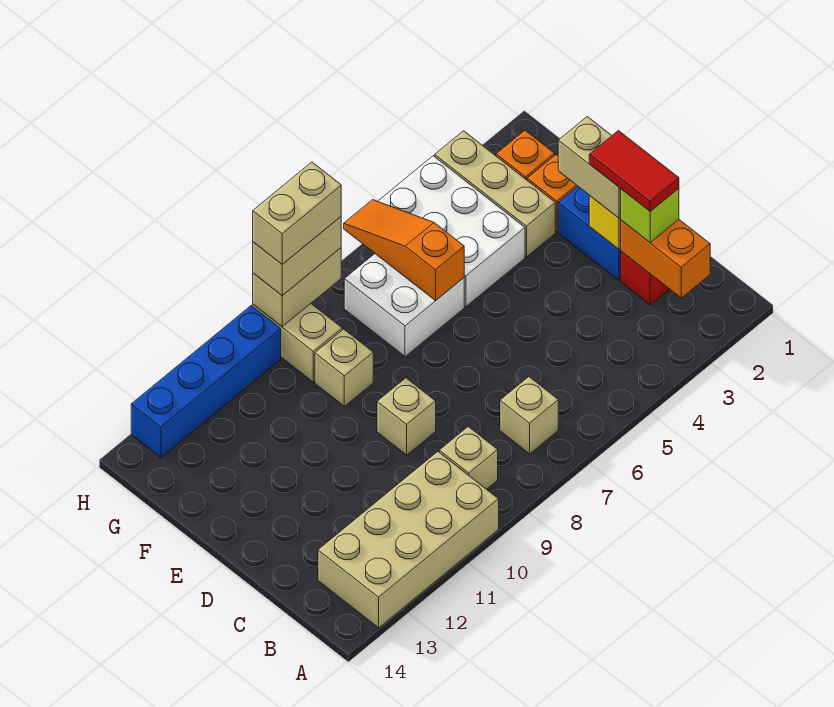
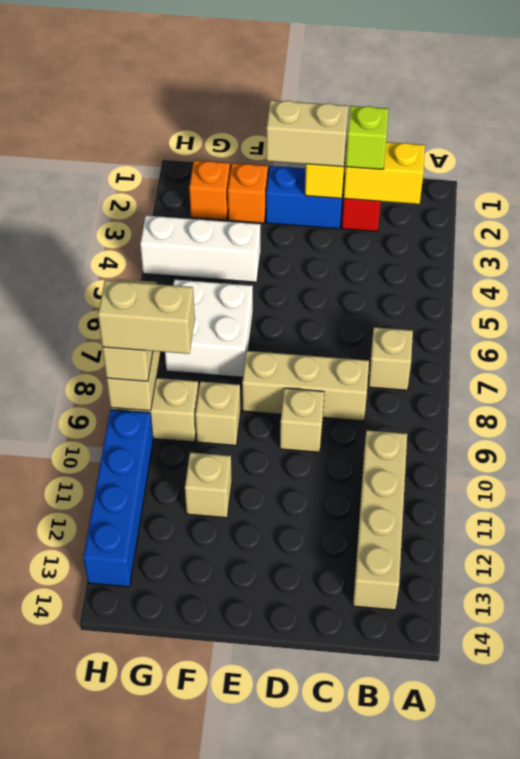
tan 2x4 brick [318,452,499,628] -> tan 1x4 brick [353,430,407,610]
orange 1x2 brick [621,220,710,298] -> yellow 1x2 brick [344,142,425,204]
tan 1x1 brick [439,427,498,489] -> tan 1x1 brick moved to [185,452,232,518]
red 1x2 tile [589,131,679,211] -> none
tan 1x3 brick [435,131,555,257] -> tan 1x3 brick moved to [242,351,369,421]
white 2x3 brick [378,156,525,307] -> white 1x3 brick [140,215,260,282]
orange 1x3 slope [344,200,464,301] -> none
tan 1x2 brick [253,162,341,264] -> tan 1x2 brick turned to [98,280,195,354]

